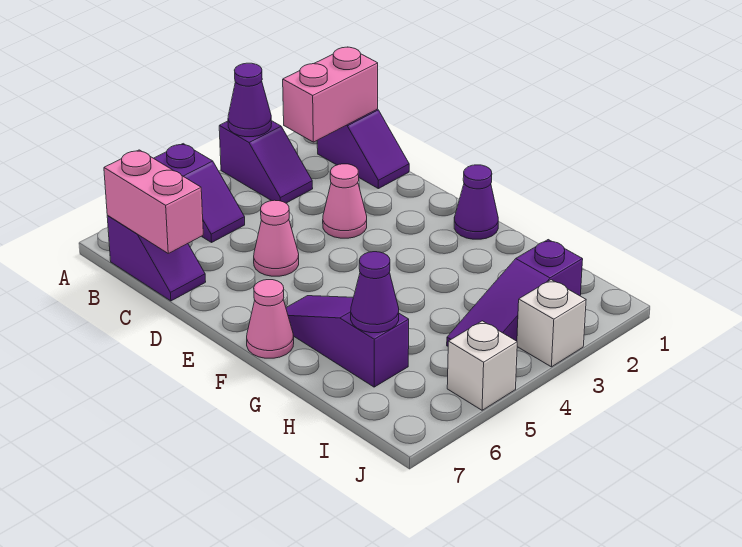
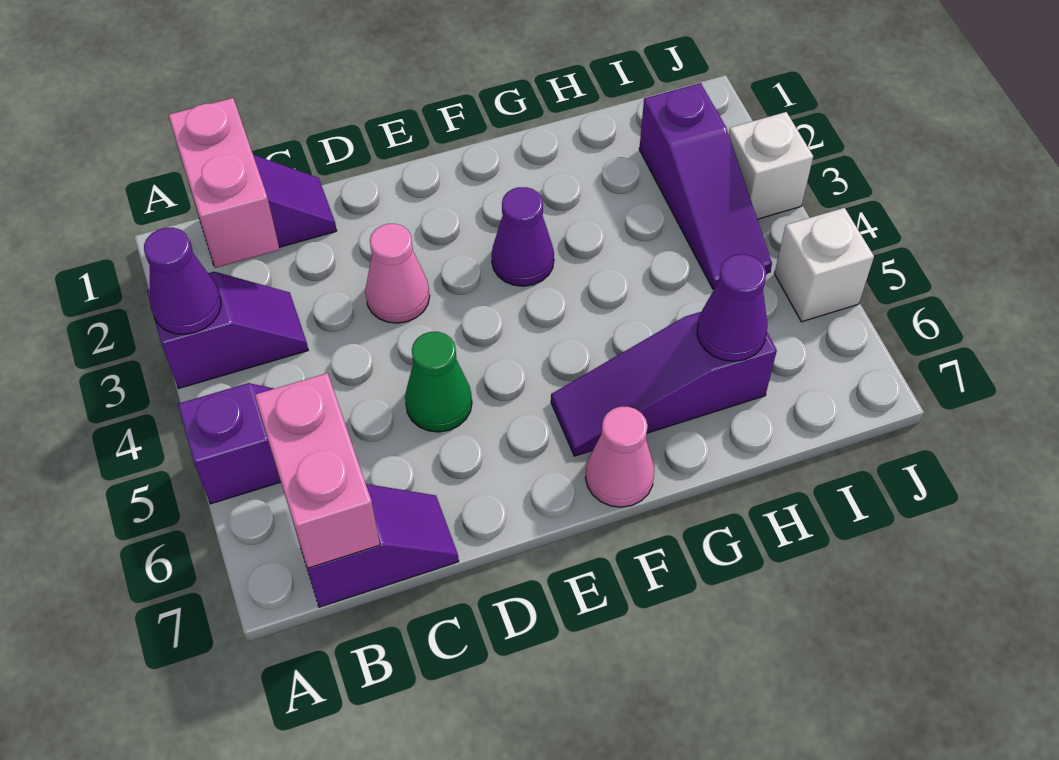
pink 1x2 brick [104,150,203,253] -> pink 1x2 brick turned to [255,373,380,568]
pink 1x1 cone [254,200,299,276] -> green 1x1 cone [405,332,472,432]
purple 1x1 cone [454,165,498,239] -> purple 1x1 cone moved to [492,187,554,286]

